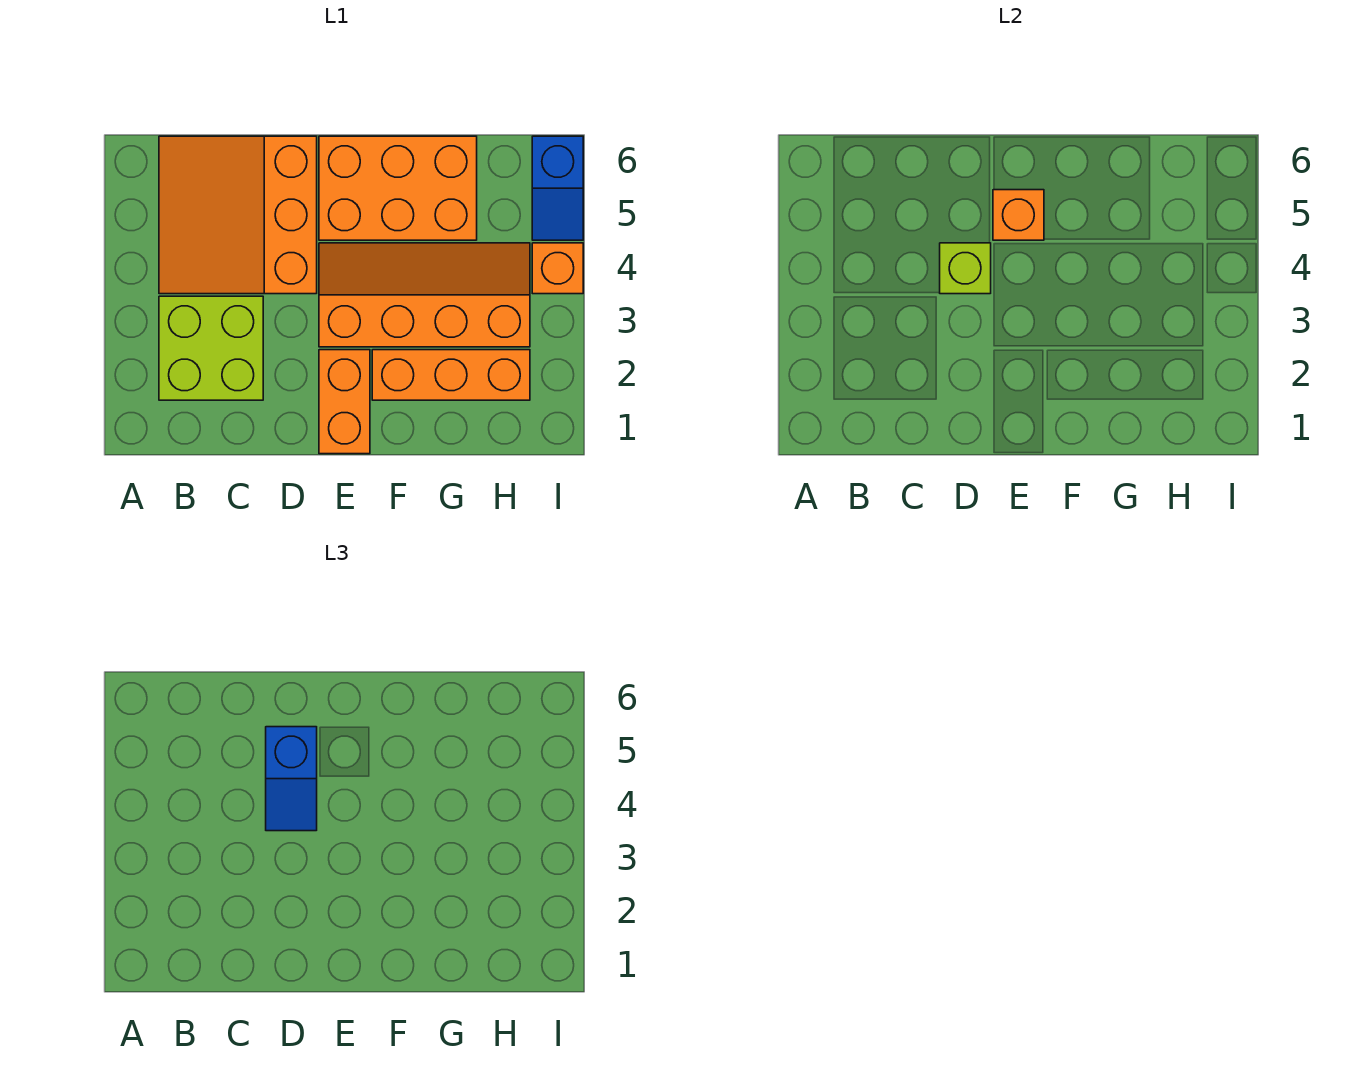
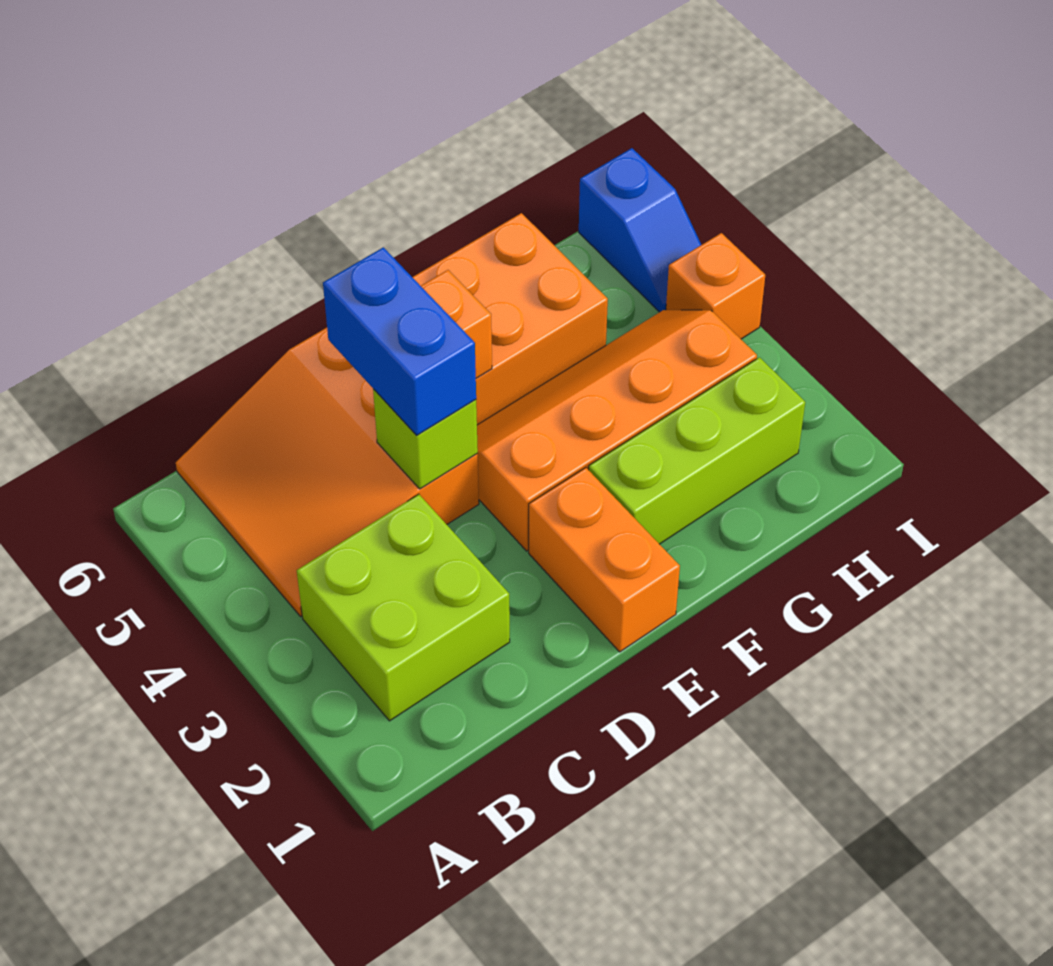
blue 1x2 slope [266,727,317,831] -> blue 1x2 brick [323,247,476,435]
orange 1x3 brick [372,350,530,400] -> lime 1x3 brick [589,357,805,544]

